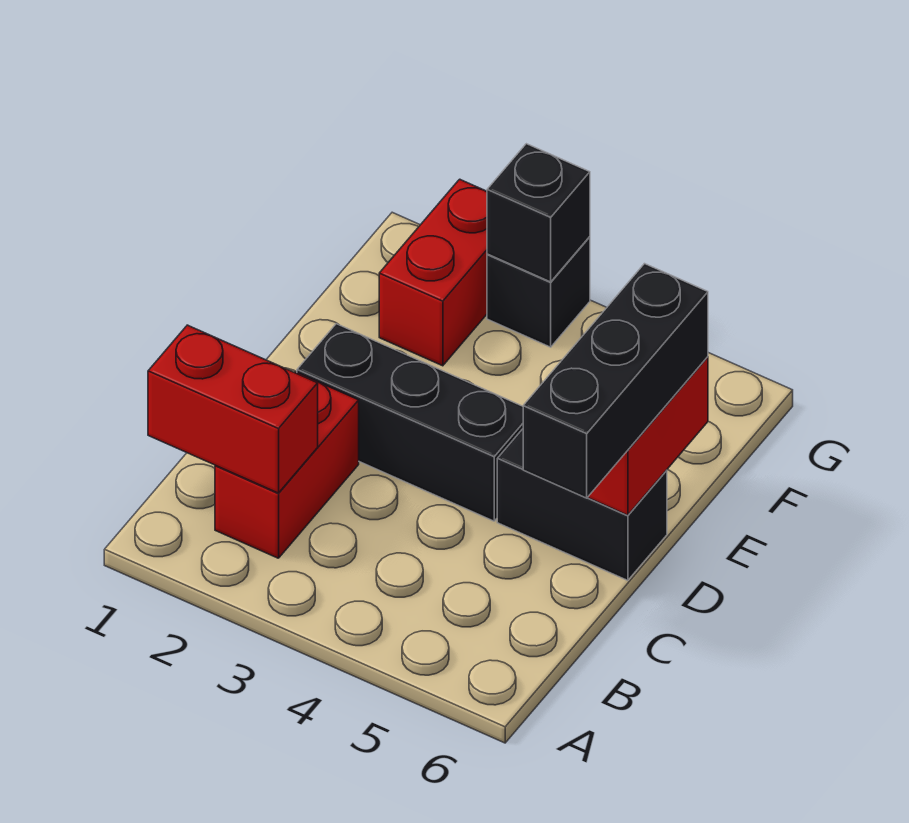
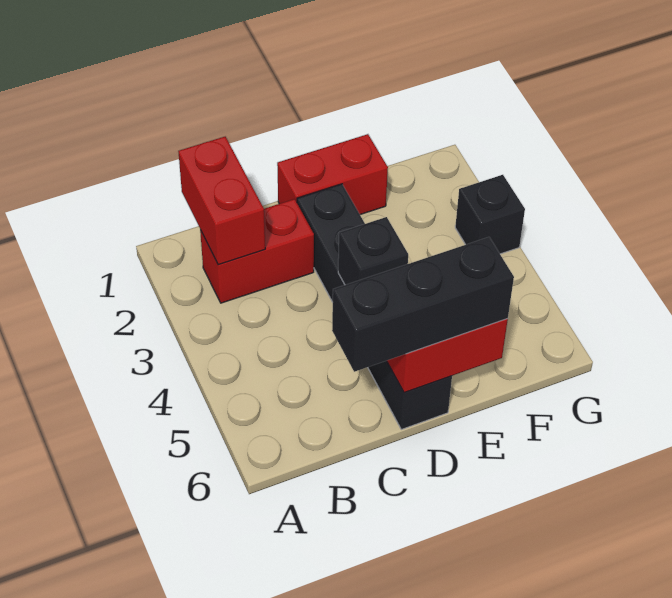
red 1x2 brick [379,179,487,366] -> red 1x2 brick moved to [277,134,388,215]
black 1x1 brick [487,144,590,282] -> black 1x1 brick moved to [338,217,408,285]

